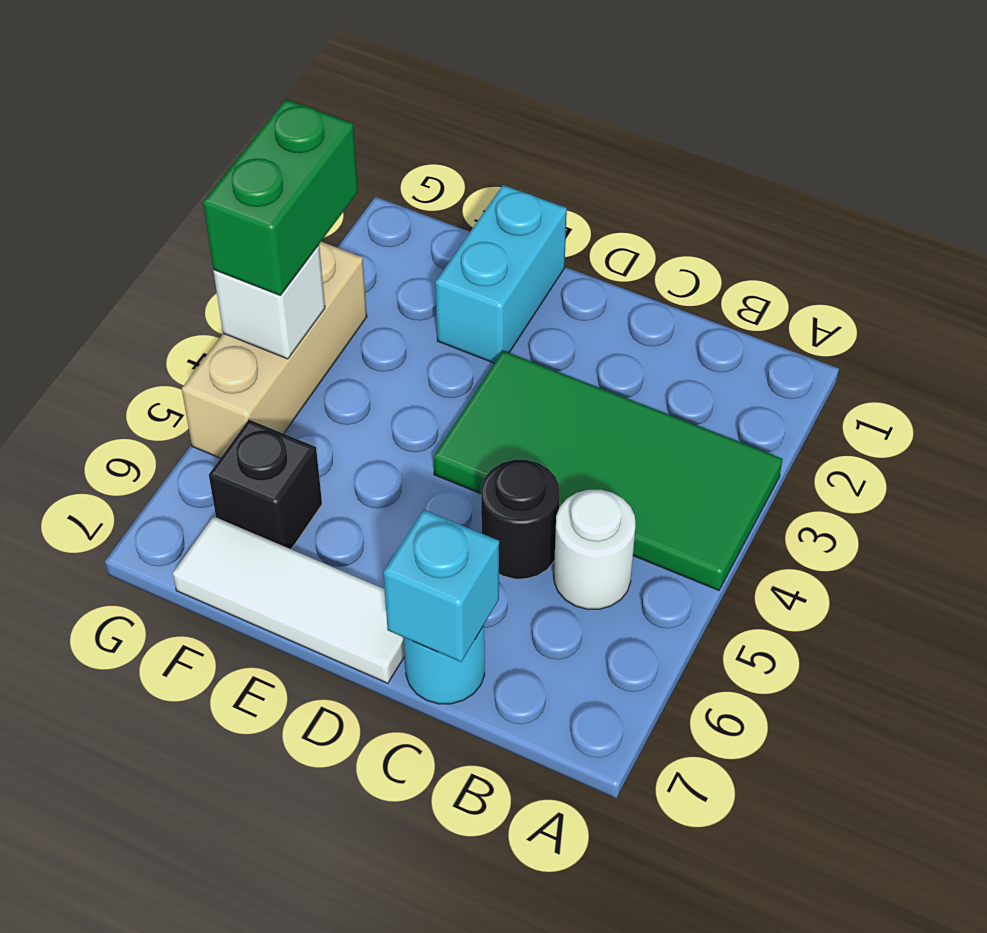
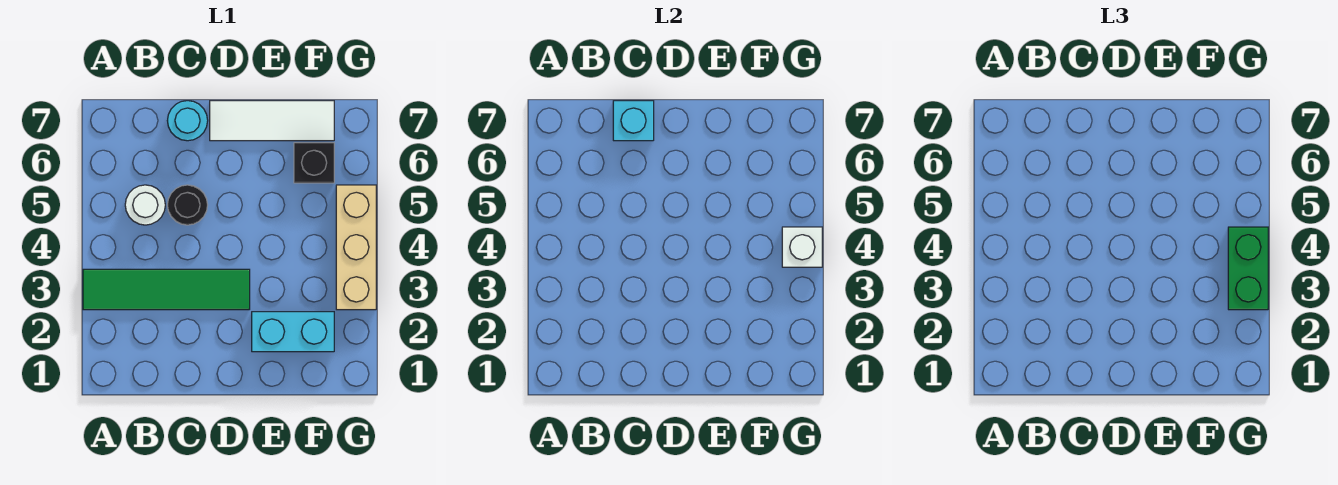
green 2x4 tile [433,351,782,590] -> green 1x4 tile [83,269,250,310]
cyan 1x2 brick [435,185,567,363] -> cyan 1x2 brick turned to [252,312,334,352]

